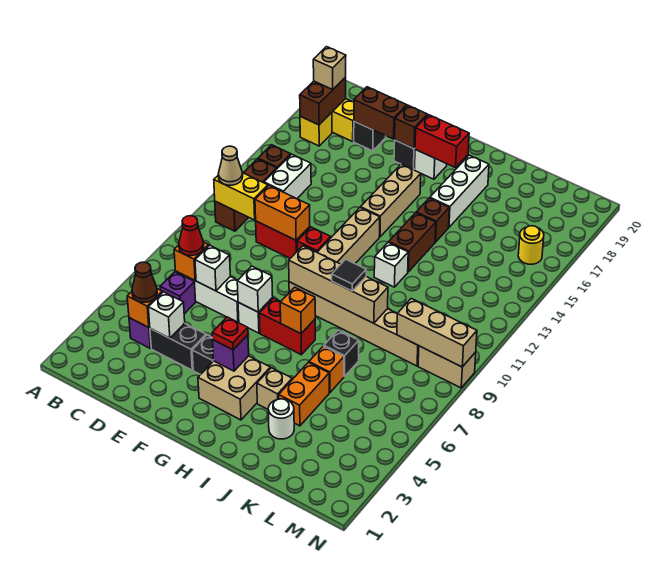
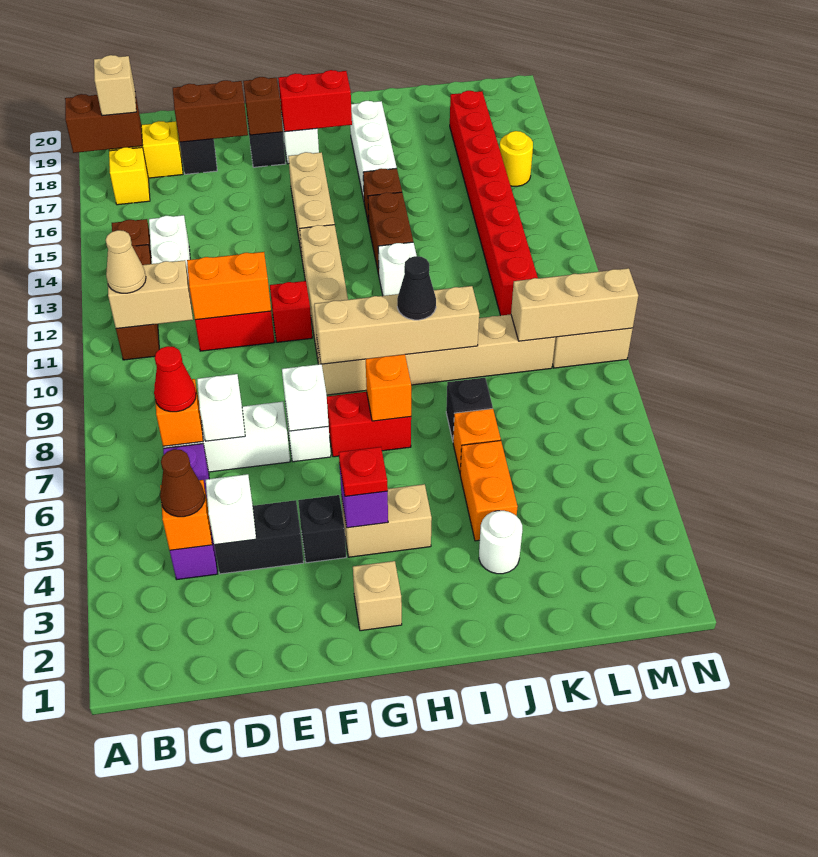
yellow 1x2 brick [214,173,268,220] -> tan 1x2 brick [108,260,193,329]
brown 1x2 brick [300,77,346,125] -> brown 1x2 brick turned to [65,93,143,153]
tan 2x2 brick [198,356,270,420] -> tan 1x2 brick [342,484,432,557]
tan 1x1 brick [257,368,292,409] -> tan 1x1 brick moved to [353,561,402,631]
black 1x1 tile [332,259,366,291] -> black 1x1 cone [397,256,436,320]
none -> red 1x8 brick [450,91,538,316]

